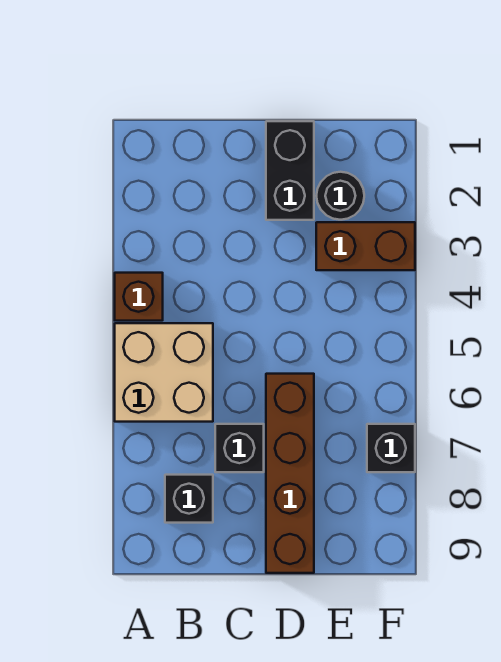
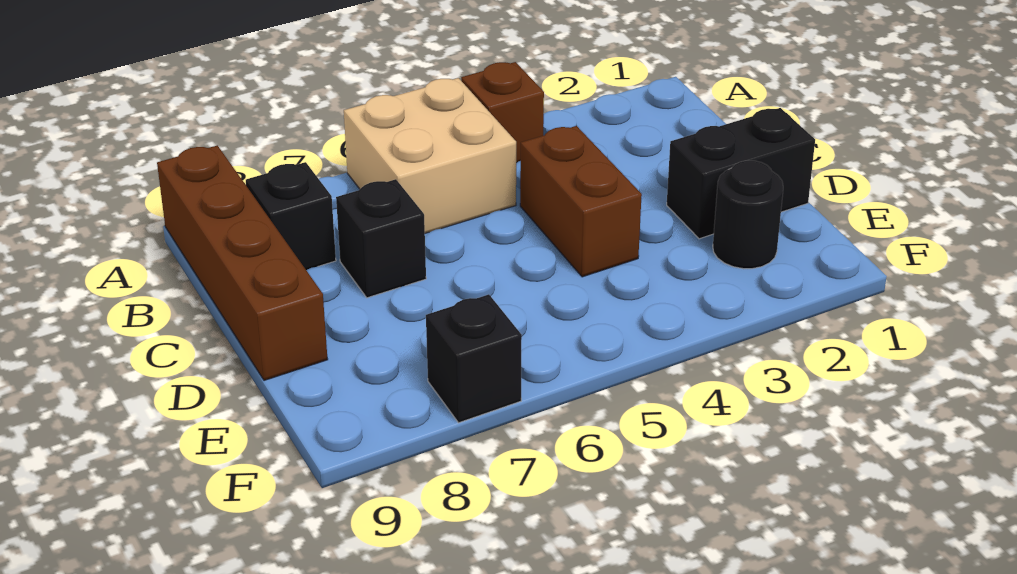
brown 1x4 brick [266,374,314,573] -> brown 1x4 brick turned to [157,145,328,380]
brown 1x2 brick [316,222,415,270] -> brown 1x2 brick moved to [520,126,642,277]

